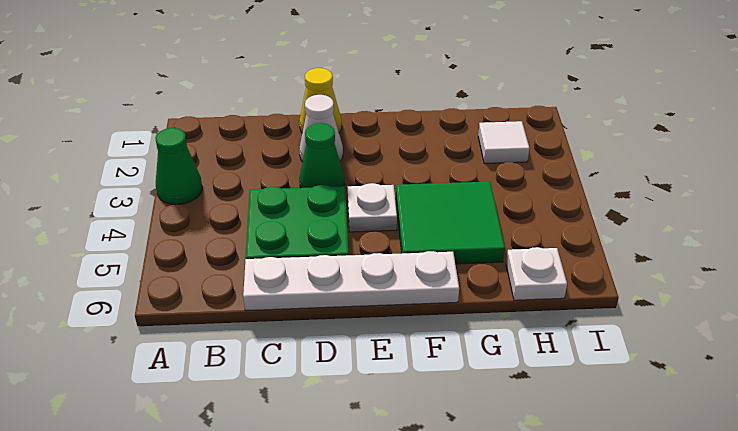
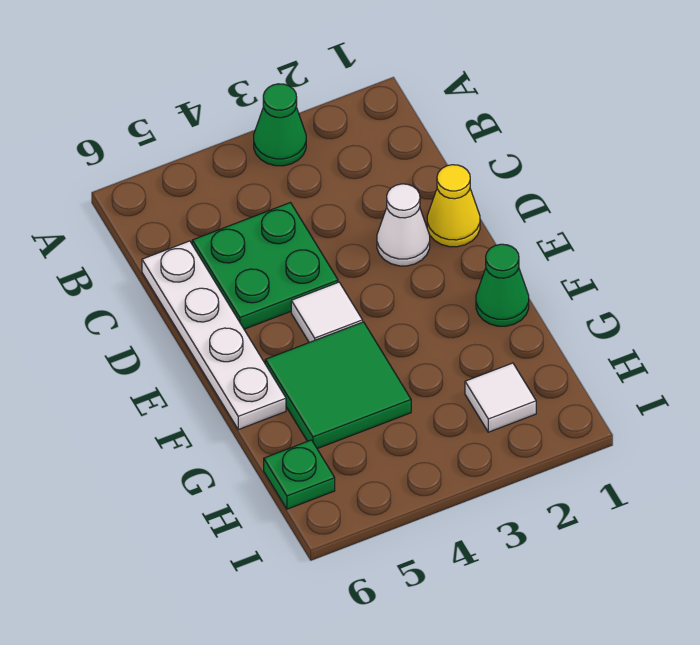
green 1x1 cone [299,123,345,188] -> green 1x1 cone moved to [476,244,529,326]
white 1x1 plate [348,183,397,232] -> white 1x1 tile [291,282,363,342]
white 1x1 plate [506,247,567,300] -> green 1x1 plate [264,440,335,509]

